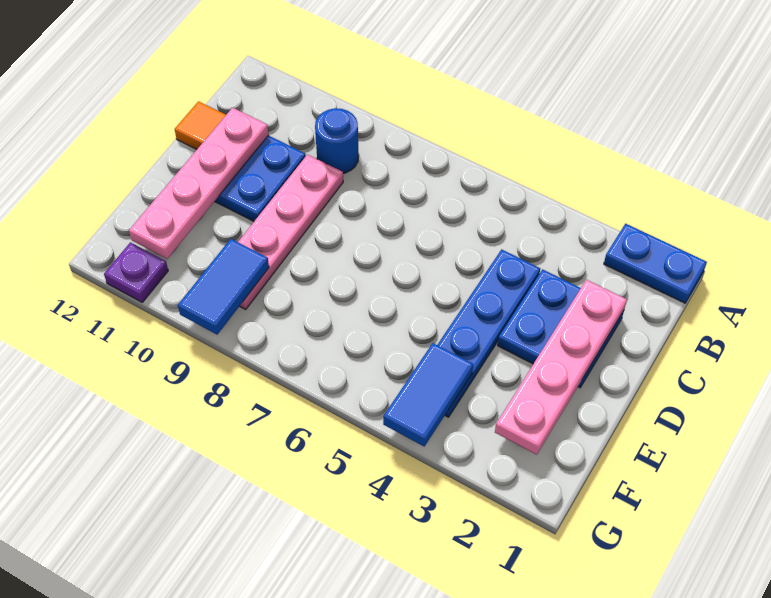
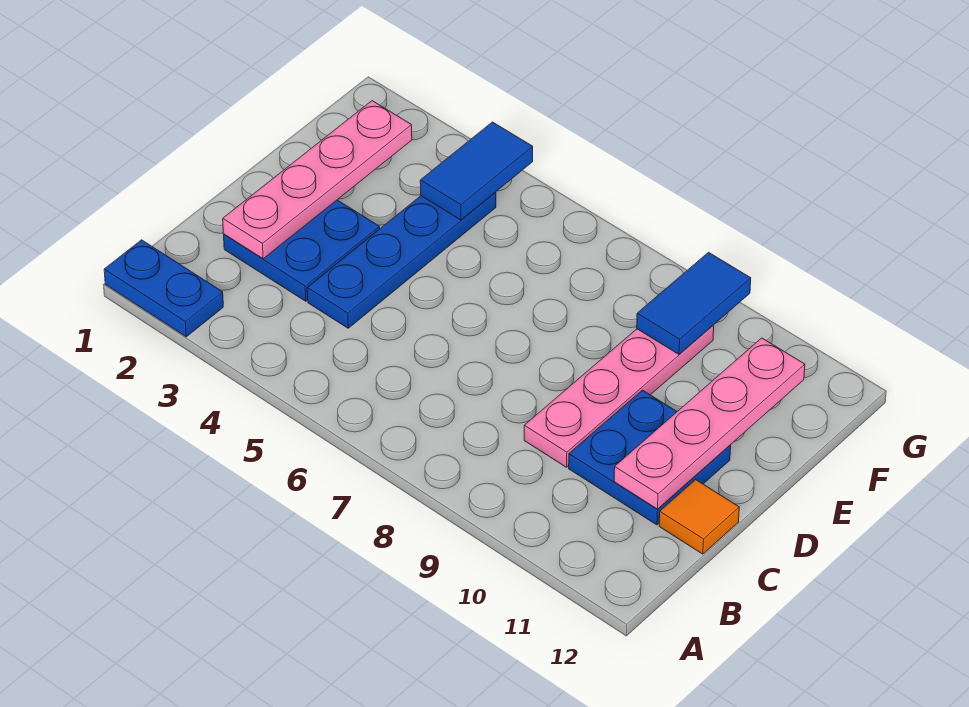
blue 1x1 round brick [315,108,359,173] -> none
purple 1x1 plate [104,242,168,302] -> none

